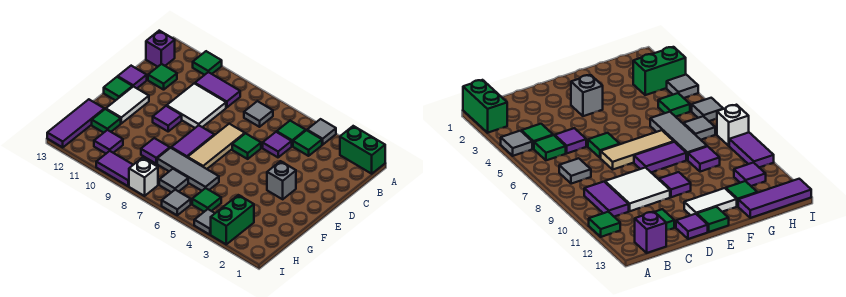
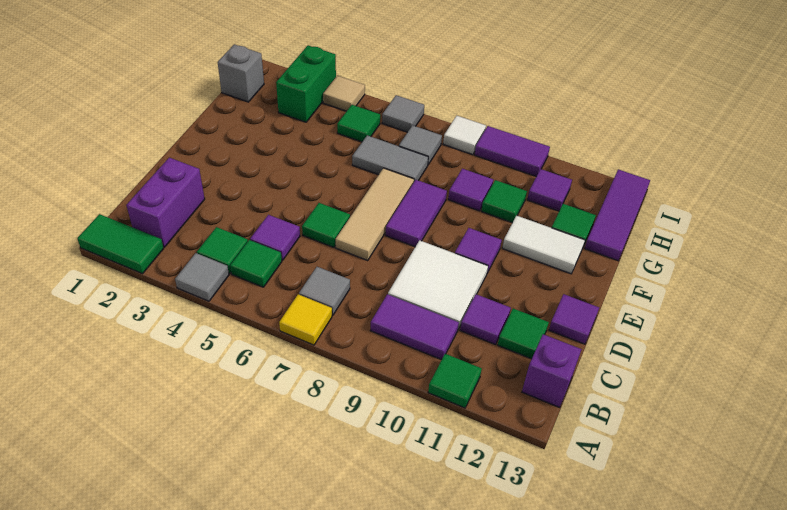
green 1x2 brick [340,126,385,174] -> green 1x2 tile [77,214,164,274]
none -> yellow 1x1 tile [279,294,332,345]
none -> purple 1x2 brick [126,158,205,247]
none -> purple 1x1 tile [460,294,511,345]
grey 1x1 brick [267,161,296,199] -> grey 1x1 brick moved to [218,44,264,102]
white 1x2 tile [106,86,149,123] -> white 1x2 tile turned to [502,216,585,274]
green 1x1 tile [104,77,133,101] -> green 1x1 tile moved to [481,180,527,223]
grey 1x3 tile [157,148,219,191] -> grey 1x2 tile [352,135,428,181]
grey 1x1 tile [194,209,215,235] -> tan 1x1 tile [323,76,365,111]
white 1x1 brick [129,158,158,196] -> white 1x1 tile [443,116,486,155]

